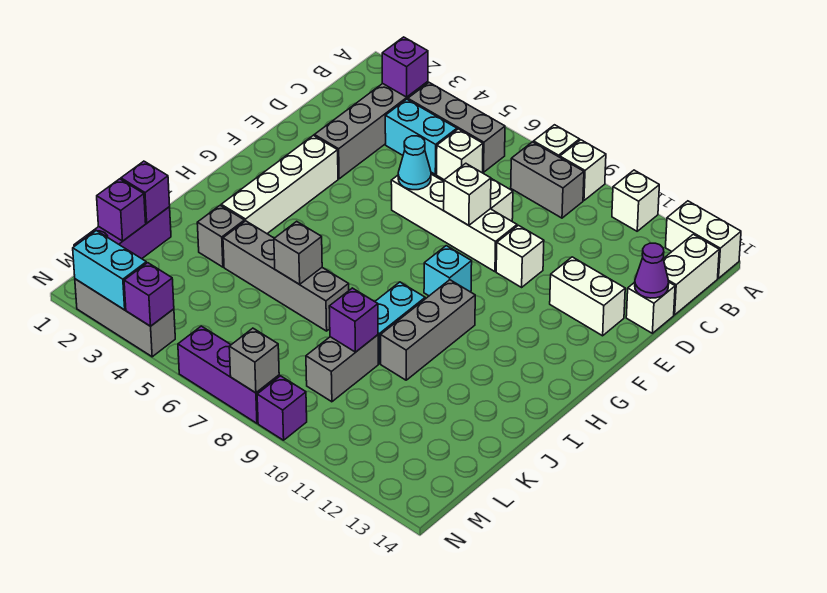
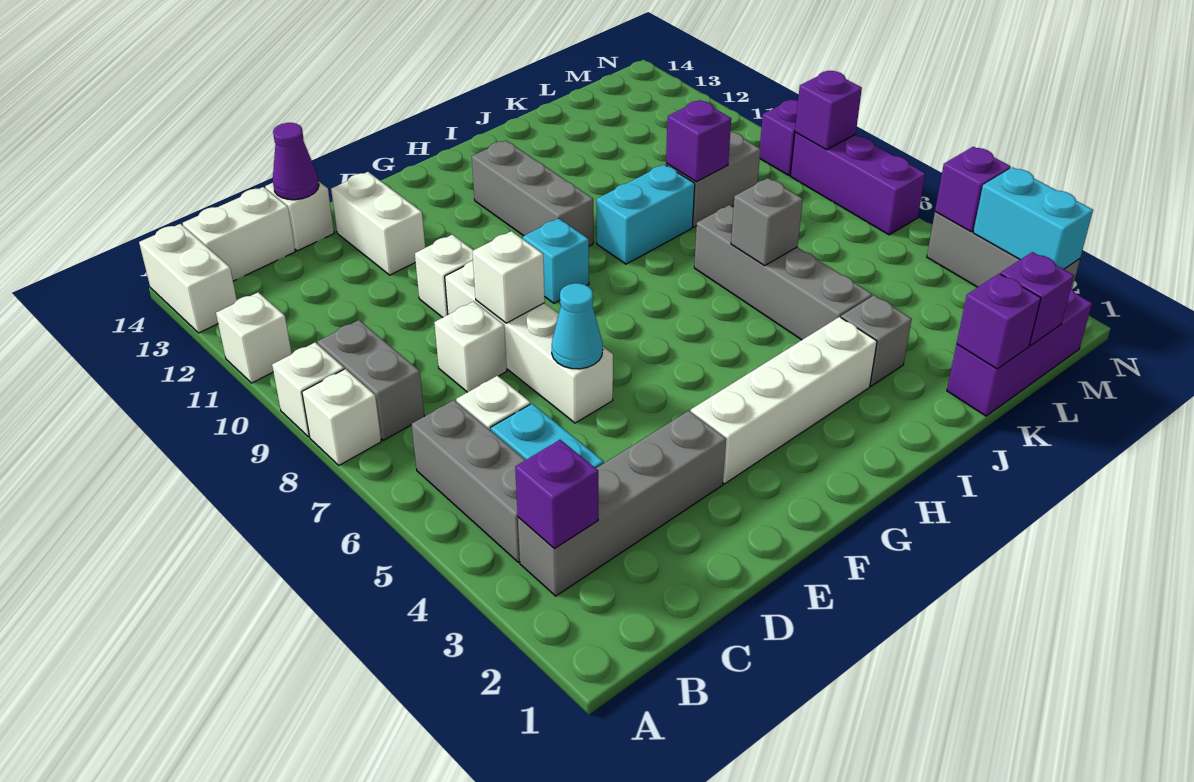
grey 1x3 brick [381,280,475,380] -> grey 1x3 brick turned to [472,140,593,246]
grey 1x1 brick [229,328,279,393] -> purple 1x1 brick [795,71,862,150]

